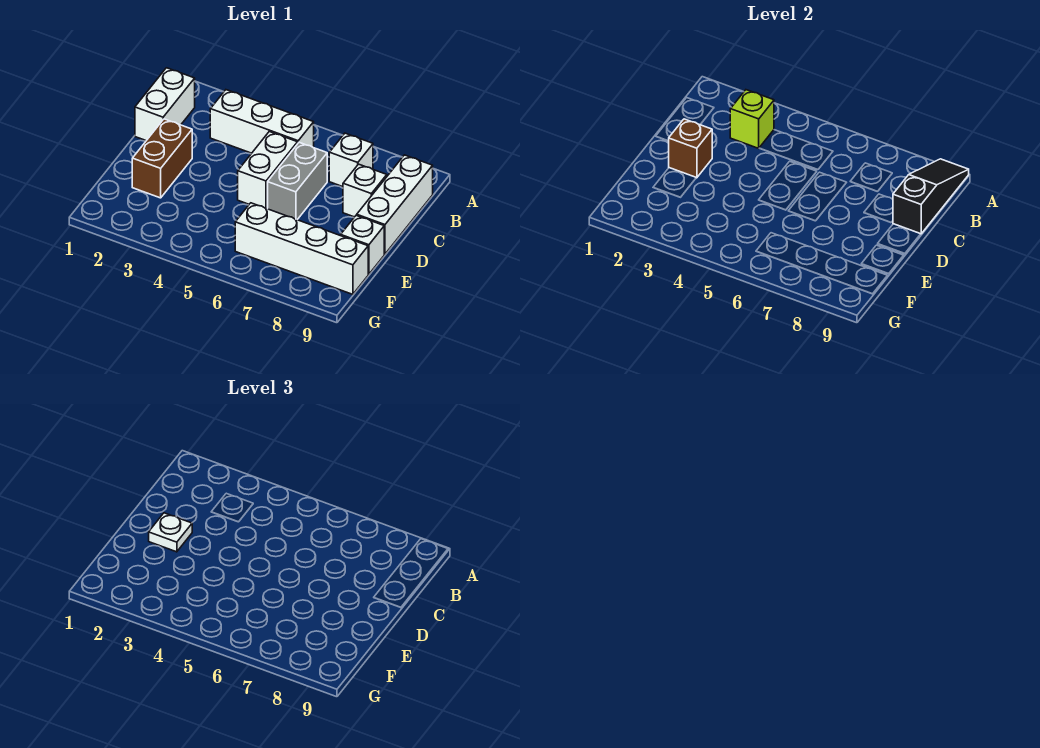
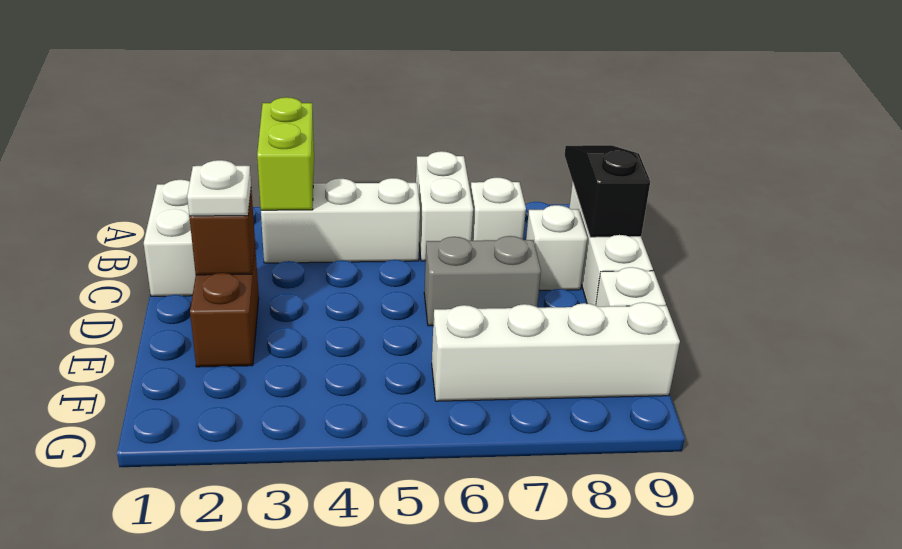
lime 1x1 brick [730,90,774,148] -> lime 1x2 brick [257,97,314,210]
white 1x2 brick [238,132,298,209] -> white 1x2 brick moved to [416,151,473,261]
grey 1x2 brick [268,143,327,220] -> grey 1x2 brick turned to [424,236,541,326]

